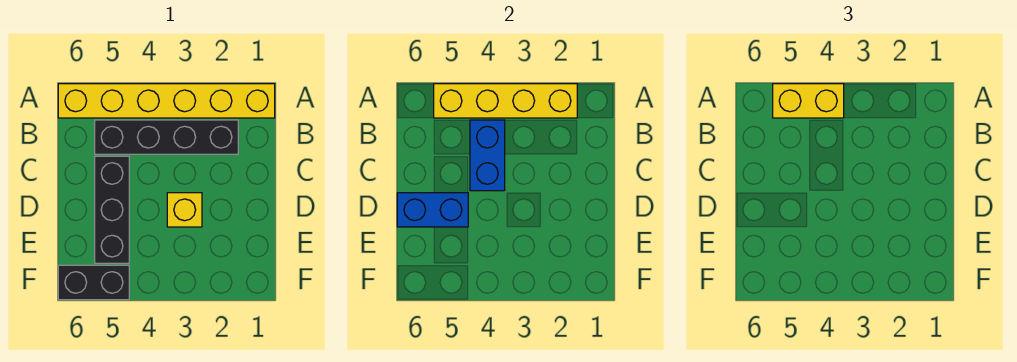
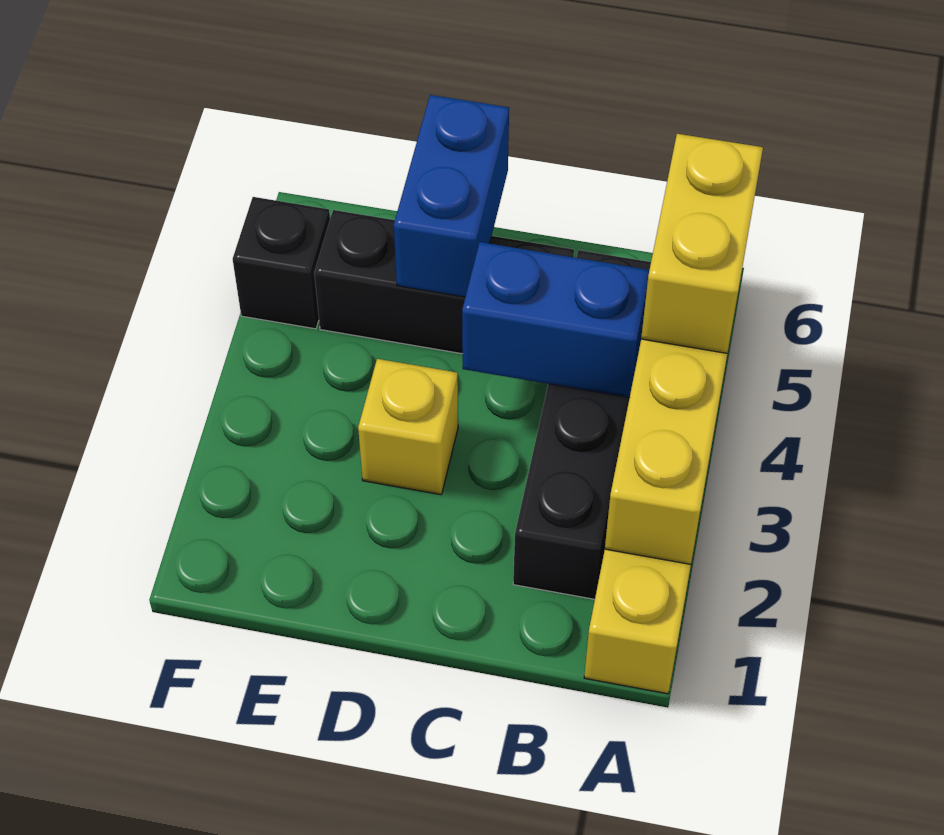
black 1x2 brick [58,265,129,300] -> black 1x1 brick [233,197,330,329]

